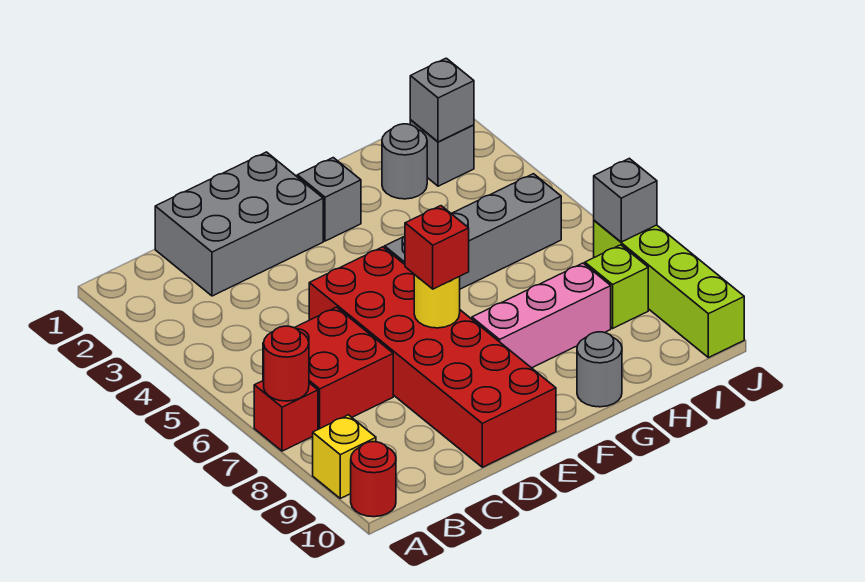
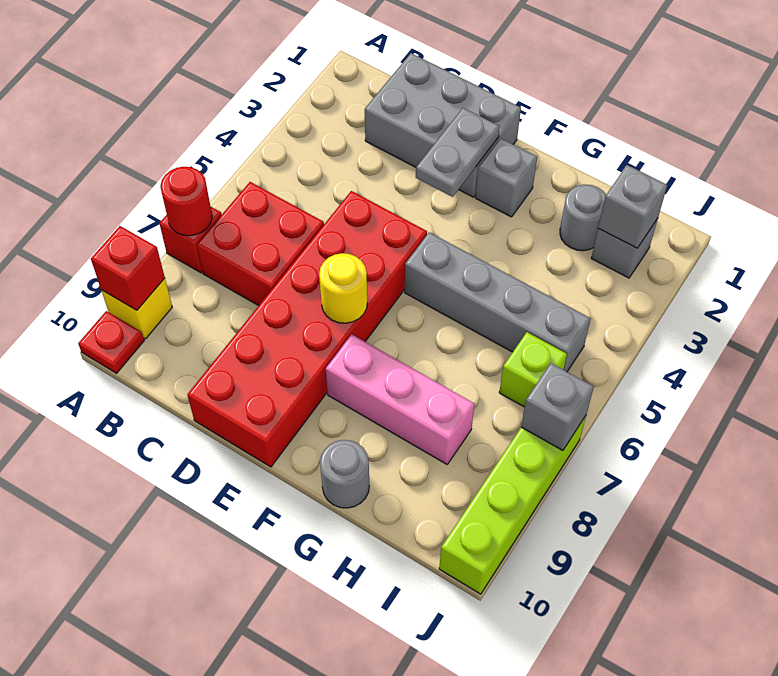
red 1x1 round brick [351,442,396,517] -> red 1x1 plate [78,311,144,373]
none -> grey 1x2 plate [416,108,500,197]
red 1x1 brick [405,206,469,289] -> red 1x1 brick moved to [91,226,165,310]
lime 1x1 brick [585,245,648,328] -> lime 1x1 brick moved to [499,332,567,407]

